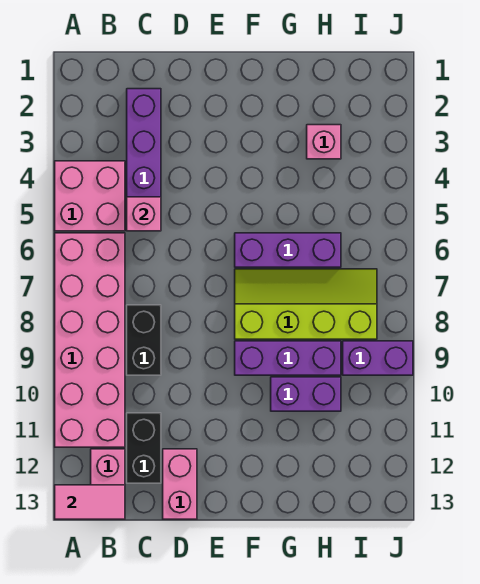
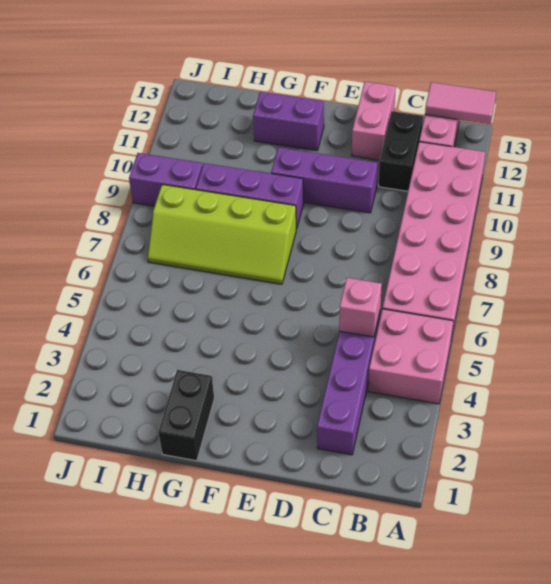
black 1x2 brick [127,305,161,375] -> black 1x2 brick moved to [158,370,214,461]
purple 1x3 brick [235,233,341,267] -> purple 1x3 brick moved to [271,147,378,213]
purple 1x2 brick [271,377,341,411] -> purple 1x2 brick moved to [253,92,324,151]
pink 1x1 brick [307,125,341,159] -> none

